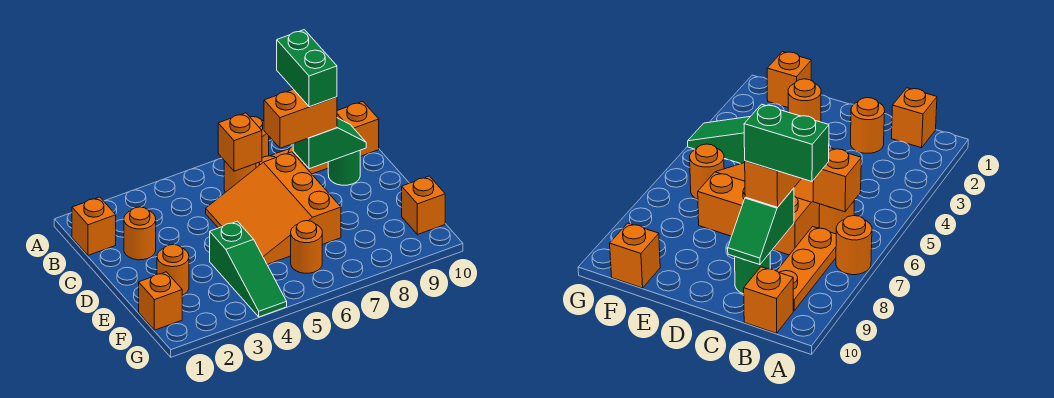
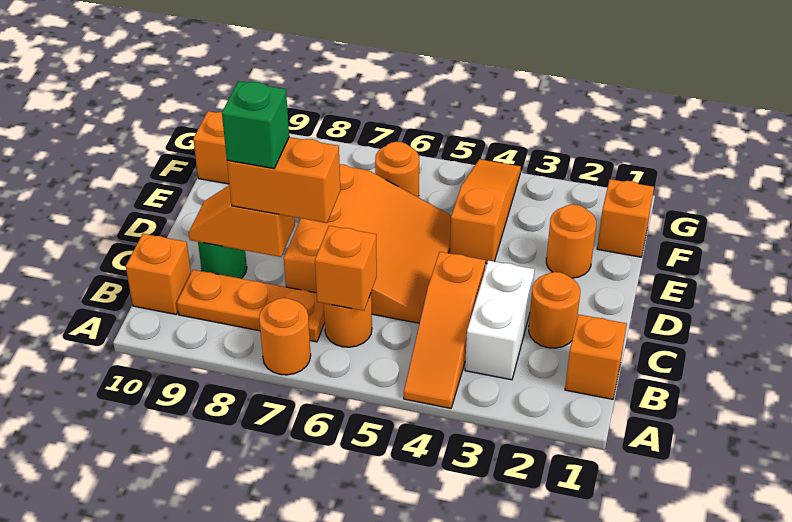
none -> orange 1x3 slope [404,252,486,408]
none -> white 1x2 brick [465,261,535,380]
green 1x2 brick [277,30,337,107] -> green 1x1 brick [222,81,289,168]
green 1x2 slope [293,118,366,169] -> orange 1x2 slope [189,185,295,257]
green 1x3 slope [210,221,287,317] -> orange 1x3 slope [450,159,521,264]

